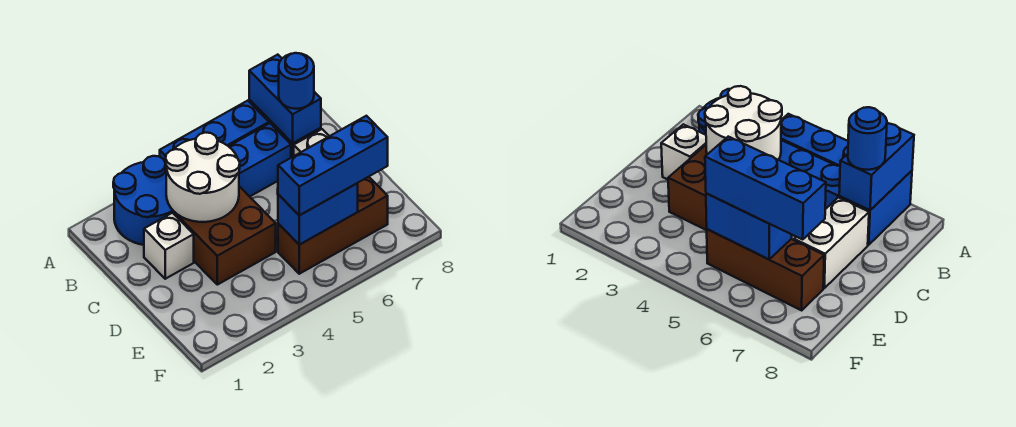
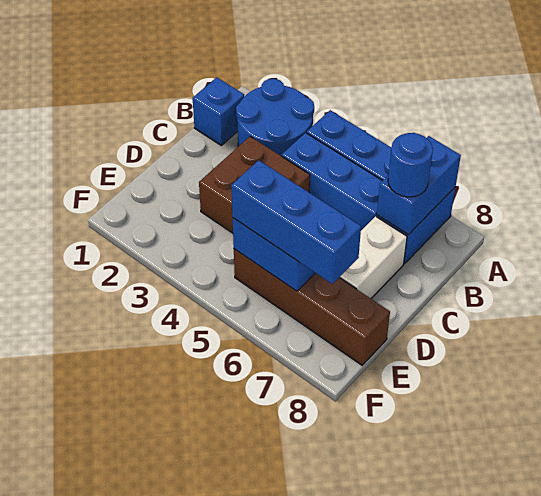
none -> blue 1x1 brick [193,77,244,145]
white 2x2 round brick [166,132,240,222] -> none
white 1x1 brick [144,213,194,279] -> none
brown 1x3 brick [278,177,388,274] -> brown 1x4 brick [234,249,390,365]

